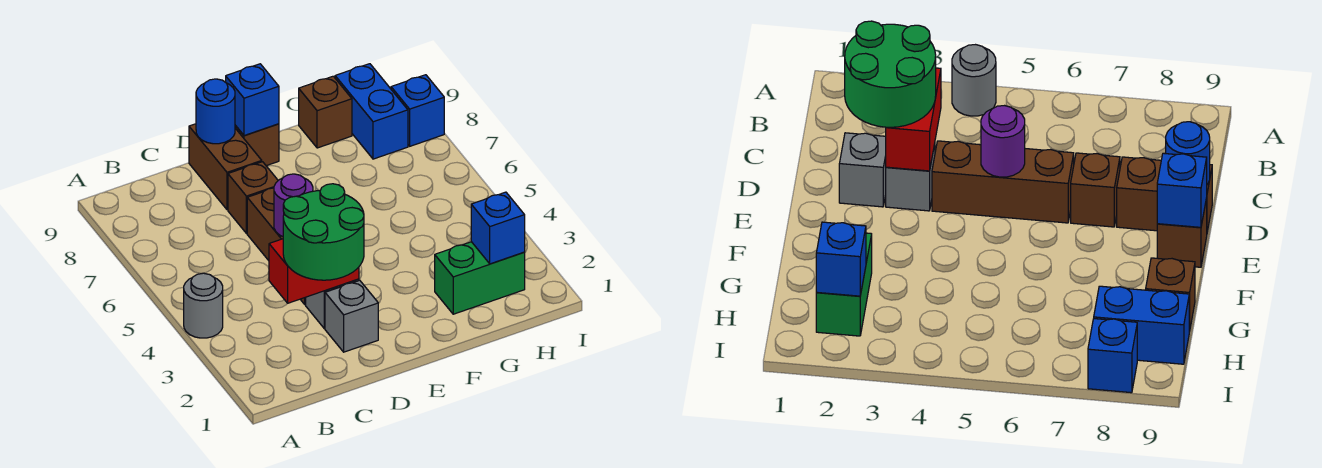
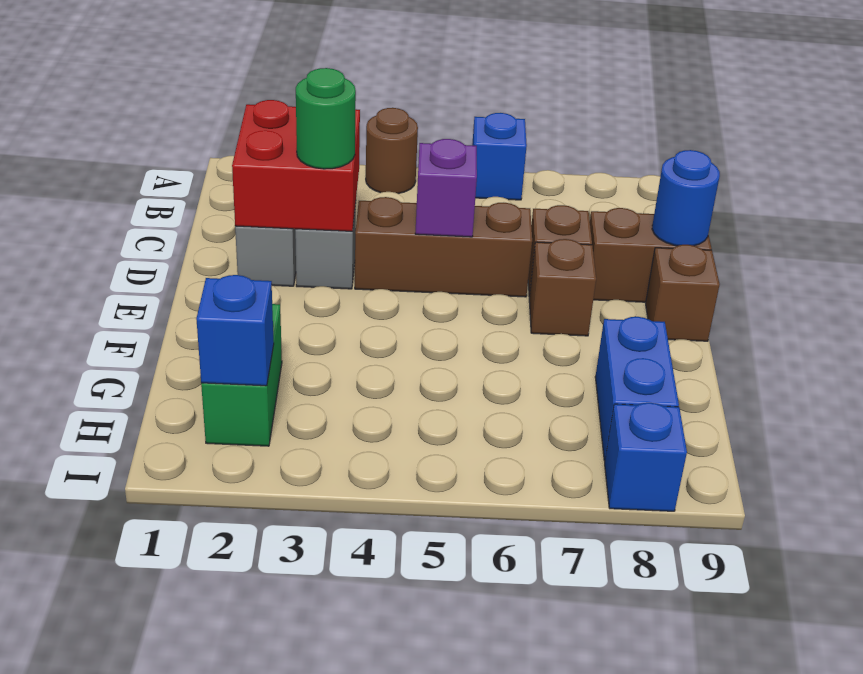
grey 1x1 round brick [184,273,223,338] -> brown 1x1 round brick [366,108,418,194]
green 2x2 round brick [283,184,364,280] -> green 1x1 round brick [296,68,356,169]
red 1x2 brick [269,239,359,303] -> red 2x2 brick [232,100,360,231]
purple 1x1 round brick [274,174,313,236] -> purple 1x1 brick [415,139,477,237]
blue 1x1 brick [226,64,279,136] -> blue 1x1 brick moved to [472,113,527,200]
brown 1x1 brick [299,76,352,148] -> brown 1x1 brick moved to [529,239,596,336]
blue 1x2 brick [335,64,408,159] -> blue 1x2 brick turned to [595,317,679,461]

